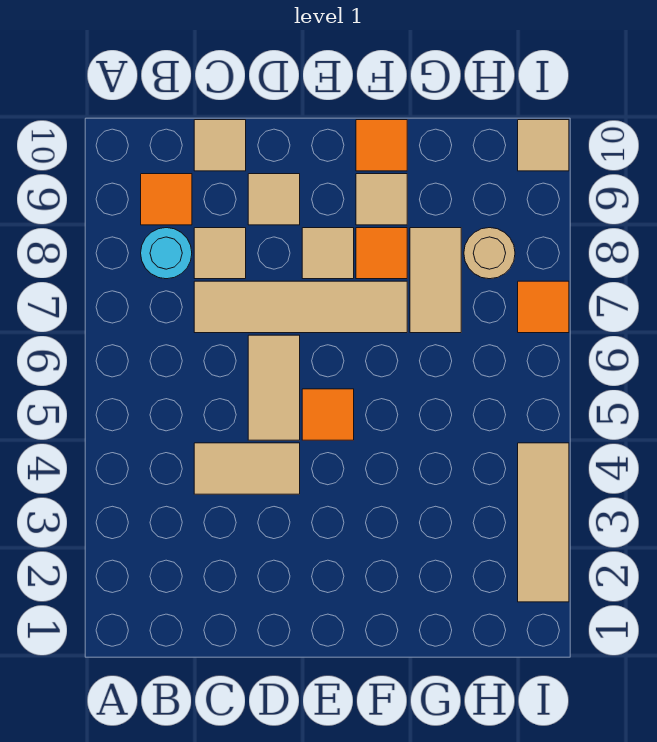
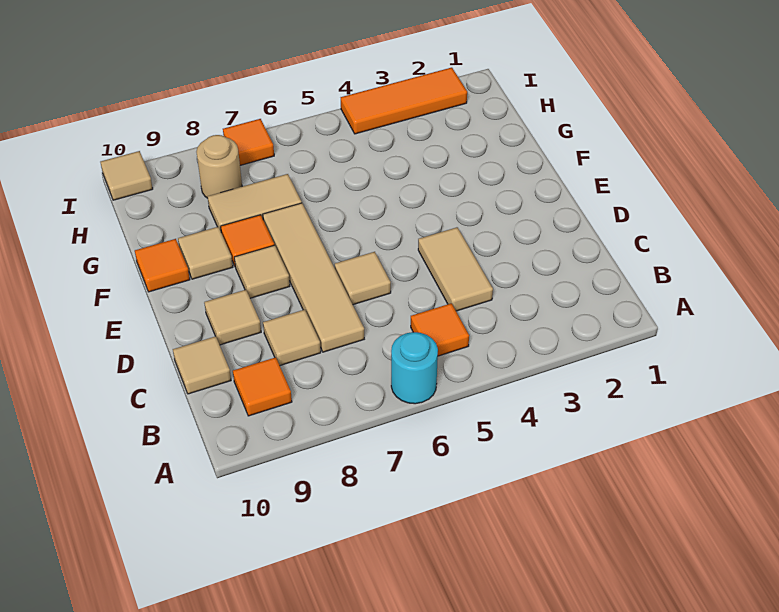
cyan 1x1 round brick [141,228,192,279] -> cyan 1x1 round brick moved to [391,332,438,404]
tan 1x2 tile [248,335,300,440] -> tan 1x1 tile [335,252,391,305]
orange 1x1 tile [302,389,354,440] -> orange 1x1 tile moved to [411,303,469,356]
tan 1x3 tile [518,443,569,602] -> orange 1x3 tile [341,68,467,134]

